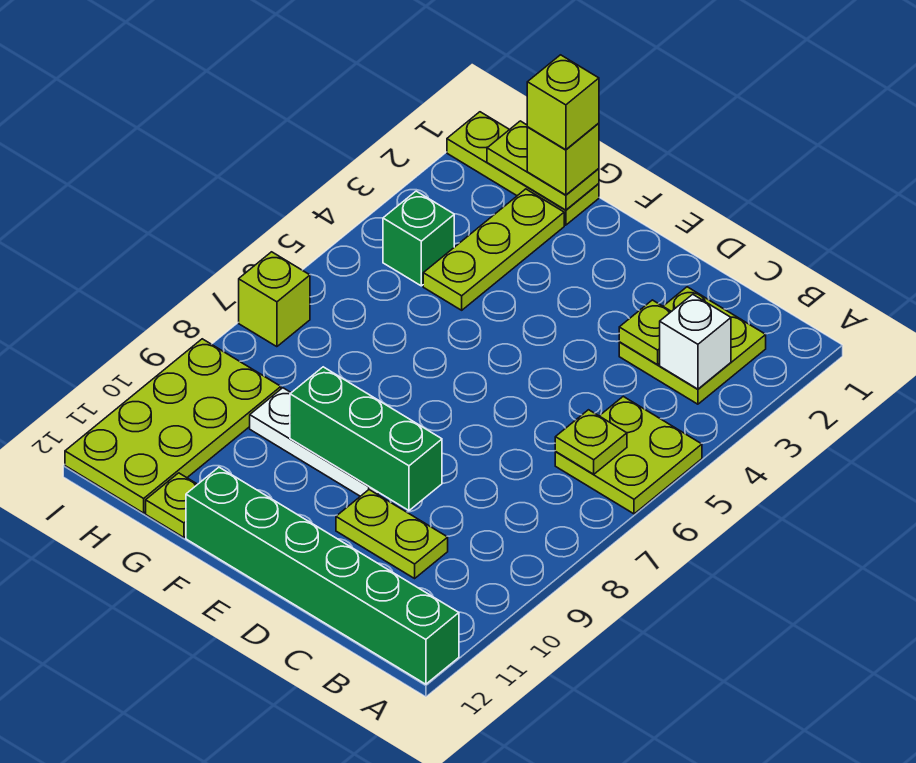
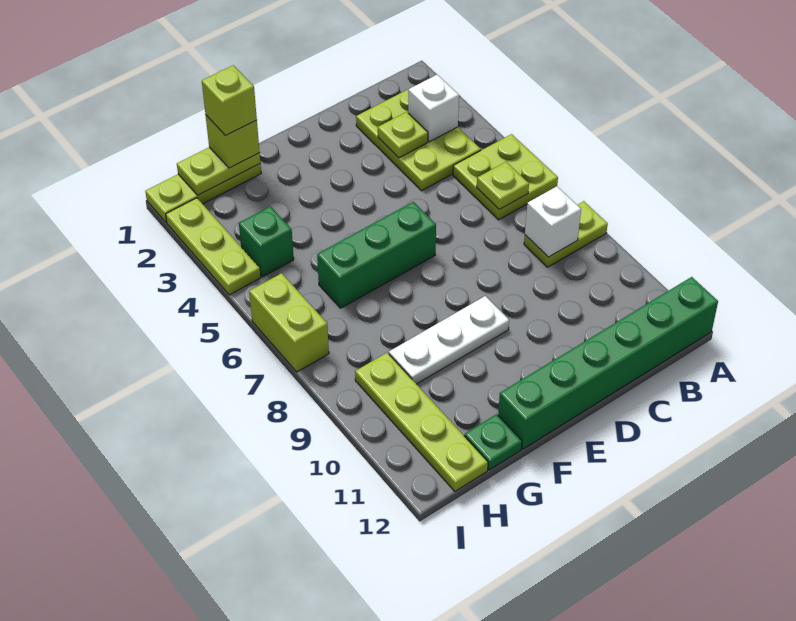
lime 2x2 plate [619,287,766,404] -> lime 2x3 plate [356,90,481,191]
none -> white 1x1 brick [525,186,581,257]
lime 1x2 plate [336,490,448,578] -> lime 1x2 plate moved to [524,201,608,267]
green 1x3 brick [290,367,442,511] -> green 1x3 brick moved to [317,202,436,308]
lime 1x3 plate [423,189,564,310] -> lime 1x3 plate moved to [166,198,261,295]
lime 1x1 plate [146,473,198,537] -> green 1x1 plate [464,414,522,470]
lime 2x4 plate [65,339,281,513] -> lime 1x4 plate [355,353,488,491]
lime 1x1 brick [239,252,310,347] -> lime 1x2 brick [249,273,329,372]

